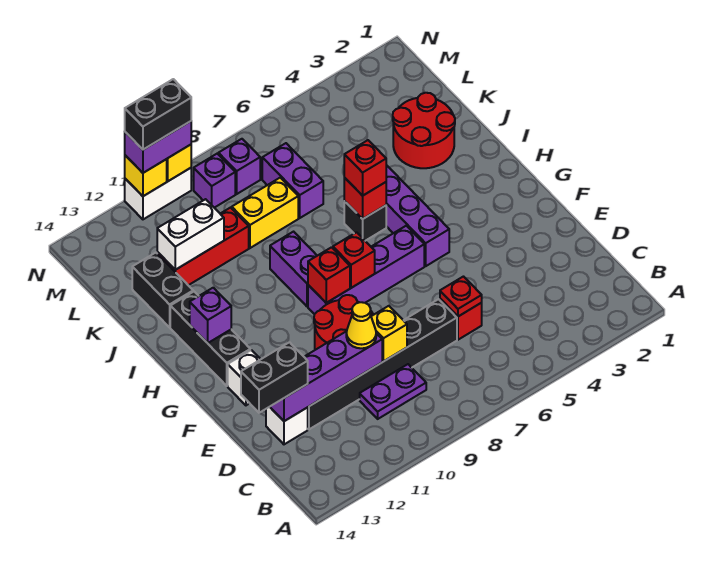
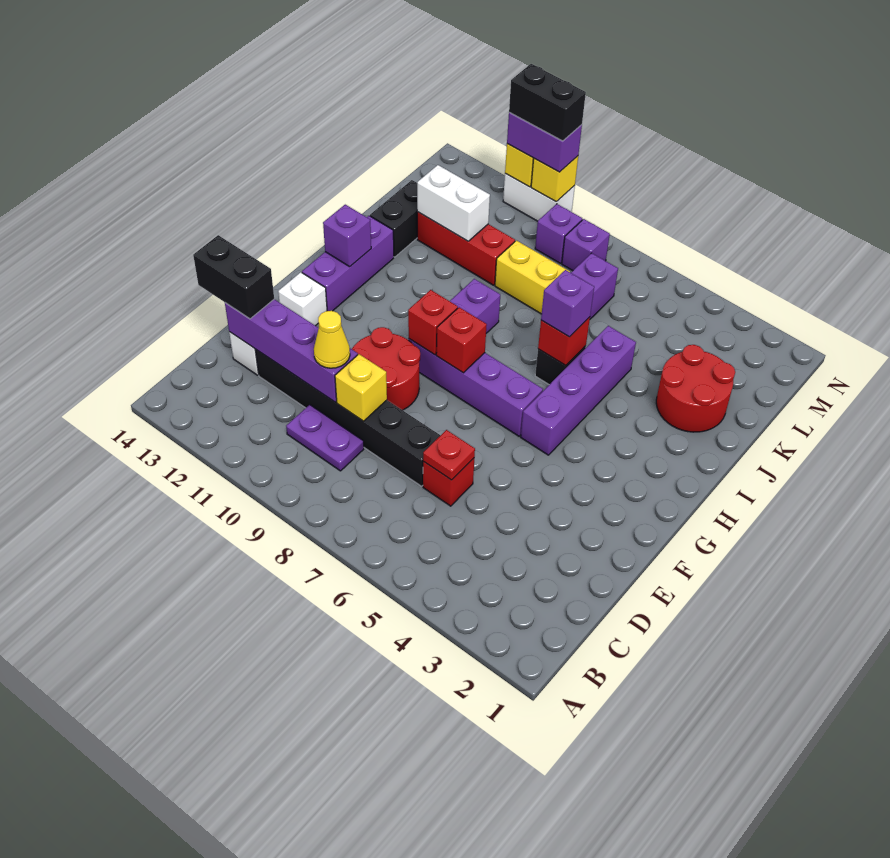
black 1x3 brick [170,292,250,386] -> purple 1x3 brick [302,216,394,311]
red 1x1 brick [344,140,386,196] -> purple 1x1 brick [541,270,594,337]

